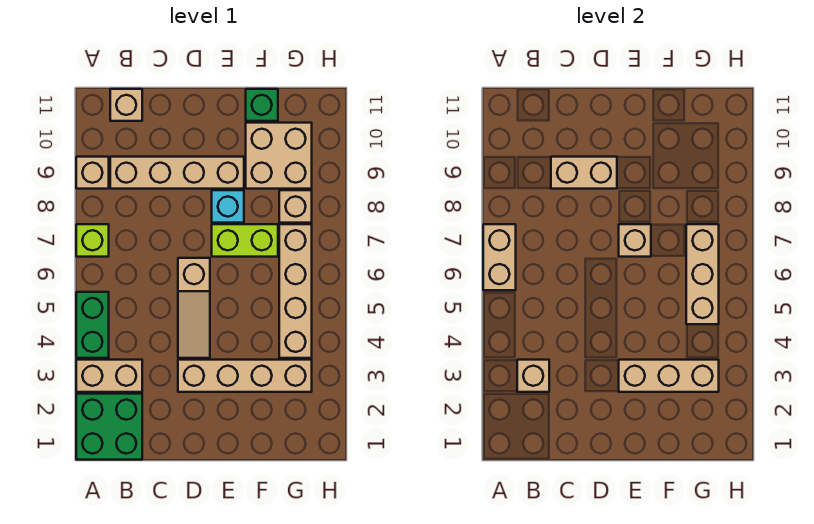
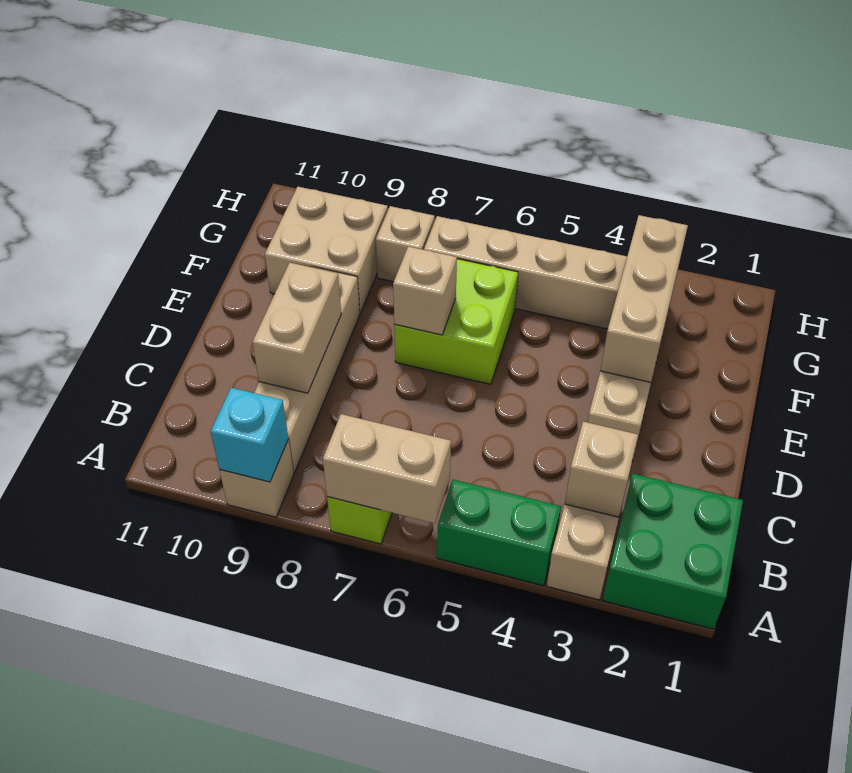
tan 1x1 brick [110,89,142,121] -> none
tan 1x3 slope [178,258,210,358] -> none
lime 1x2 brick [212,224,278,257] -> lime 2x2 brick [394,259,518,384]
cyan 1x1 brick [212,190,244,223] -> cyan 1x1 brick moved to [211,388,288,482]
green 1x1 brick [246,89,278,121] -> none
tan 1x3 brick [686,224,719,324] -> none

